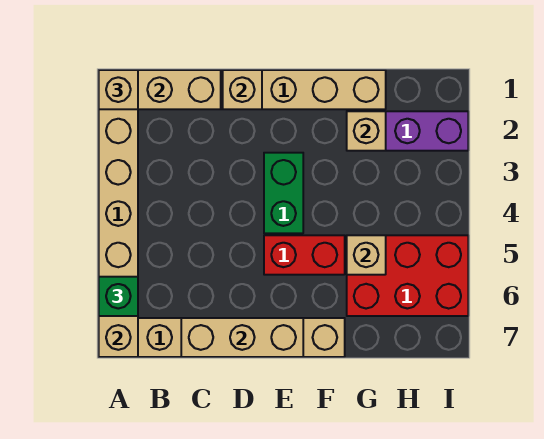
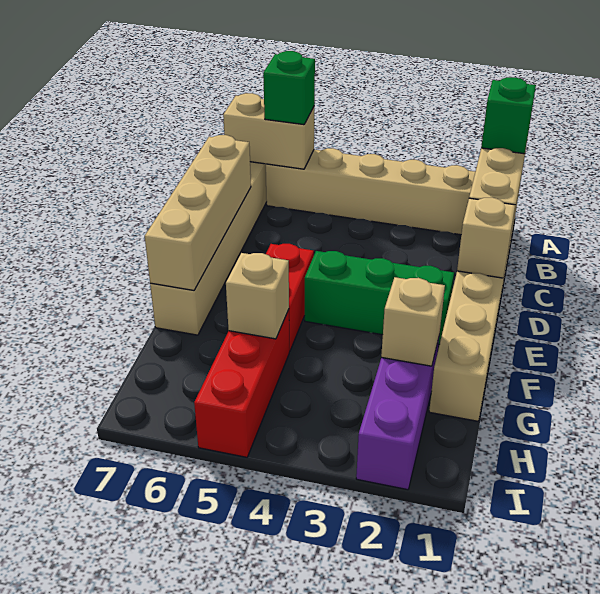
tan 1x1 brick [99,70,138,109] -> green 1x1 brick [481,77,536,154]
tan 1x3 brick [181,318,303,357] -> tan 1x4 brick [145,135,251,290]
green 1x2 brick [264,153,303,233] -> green 1x3 brick [305,251,454,344]
red 2x3 brick [347,235,468,316] -> red 1x3 brick [194,310,289,457]

